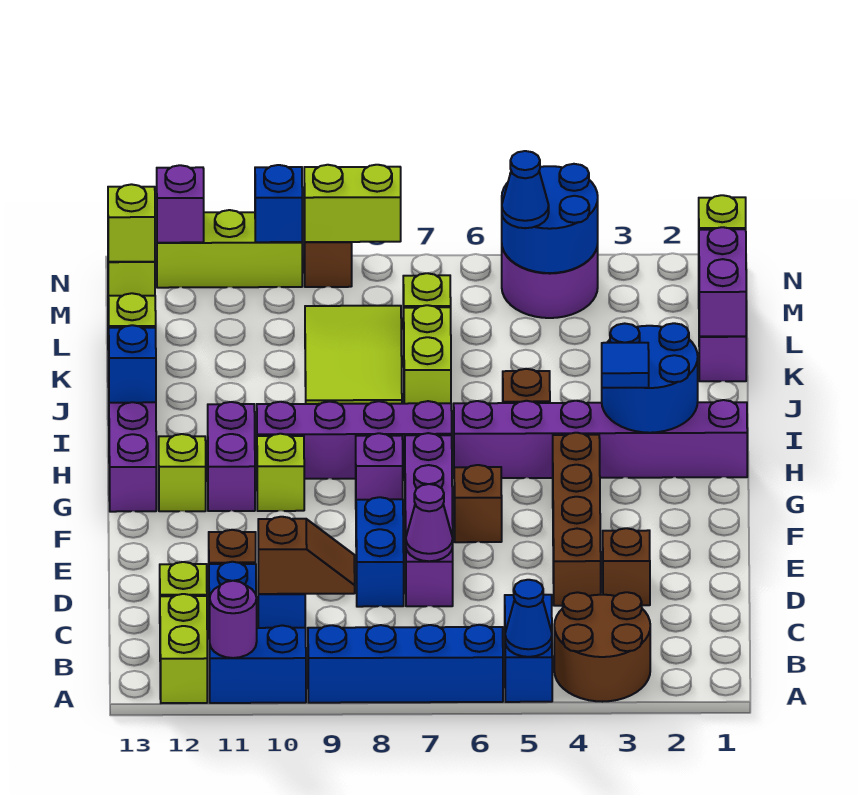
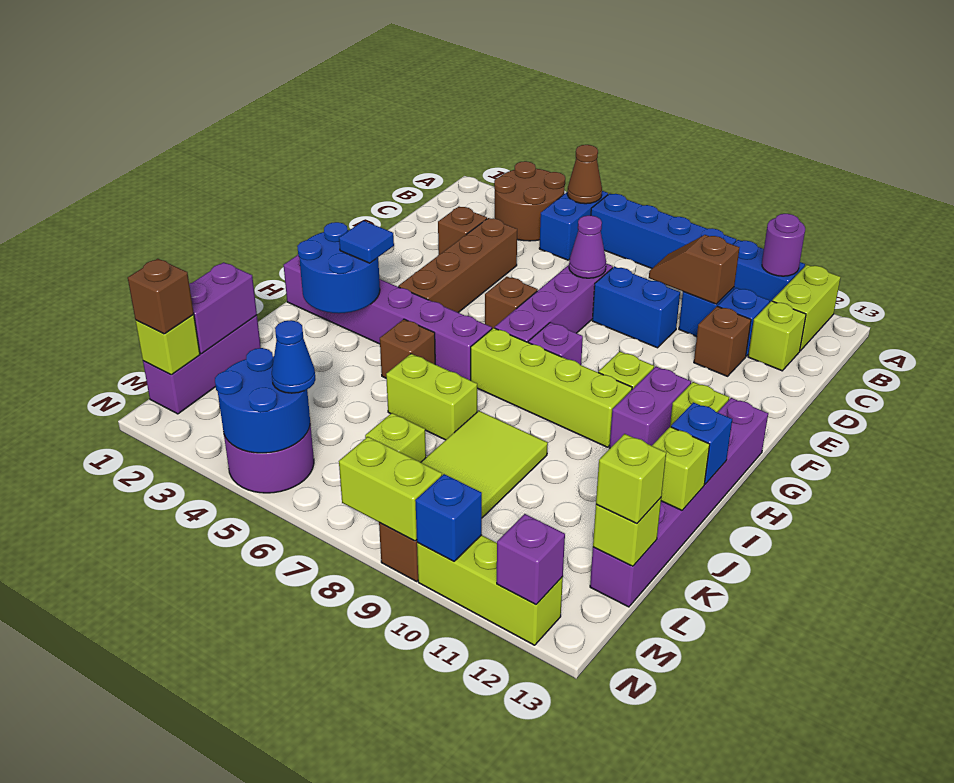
blue 1x1 cone [505,580,552,657] -> brown 1x1 cone [567,145,602,204]
blue 1x2 brick [356,497,404,607] -> blue 1x2 brick turned to [592,267,680,348]
purple 1x4 brick [257,401,452,479] -> lime 1x4 brick [471,328,632,447]
lime 1x2 brick [404,305,451,404] -> lime 1x2 brick turned to [386,354,477,440]
none -> brown 1x1 brick [128,259,194,334]

